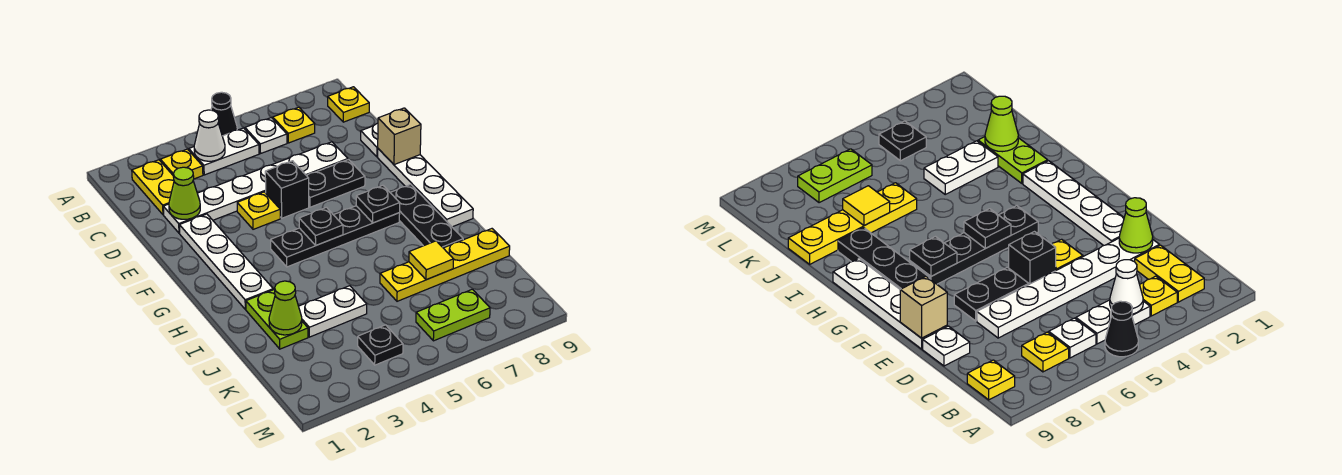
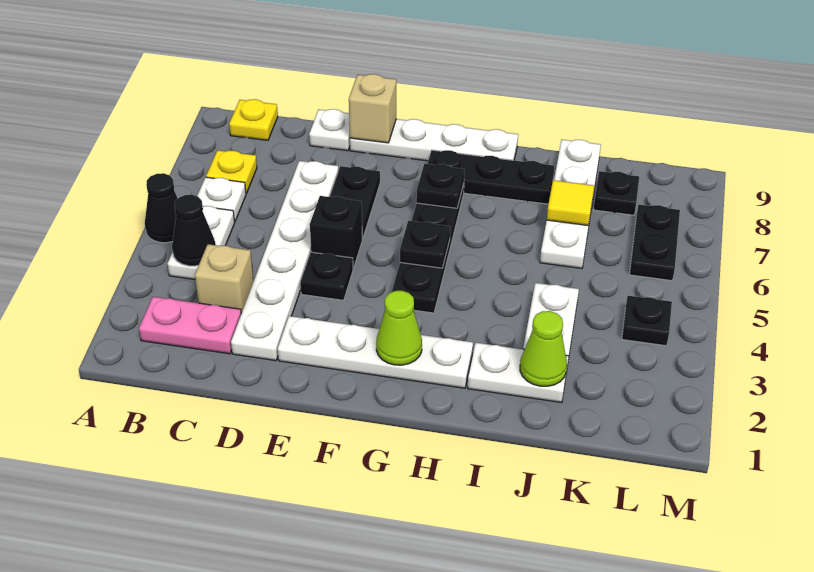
yellow 1x2 plate [132,160,174,215] -> pink 1x2 plate [139,297,241,354]
yellow 1x1 plate [160,149,203,179] -> none
white 1x1 cone [194,110,225,161] -> black 1x1 cone [172,195,216,266]
none -> tan 1x1 brick [195,244,253,313]
lime 1x1 cone [169,167,200,219] -> lime 1x1 cone moved to [376,291,422,365]
yellow 1x1 plate [237,192,280,229] -> black 1x1 plate [301,252,353,300]
lime 1x2 plate [246,290,308,349] -> white 1x2 plate [468,343,569,403]
yellow 1x4 plate [380,229,510,301] -> white 1x4 plate [540,140,601,268]
none -> black 1x1 plate [593,171,639,215]
lime 1x2 plate [416,289,490,341] -> black 1x2 plate [630,205,680,281]

